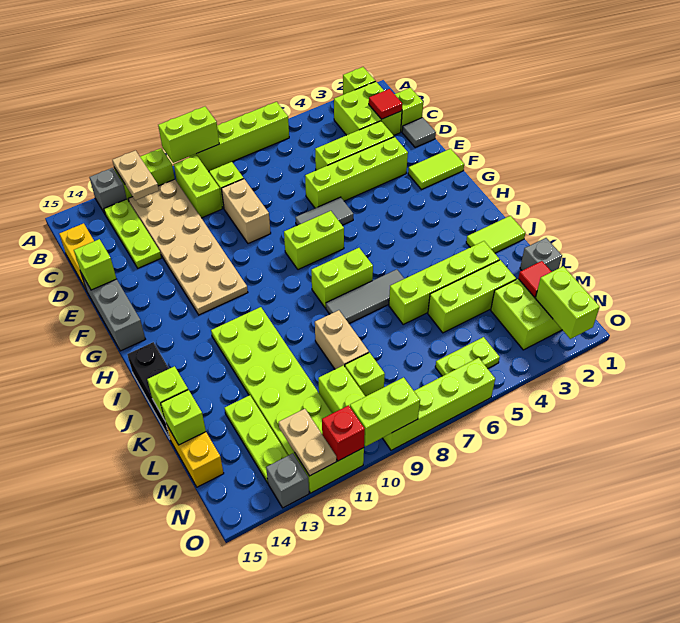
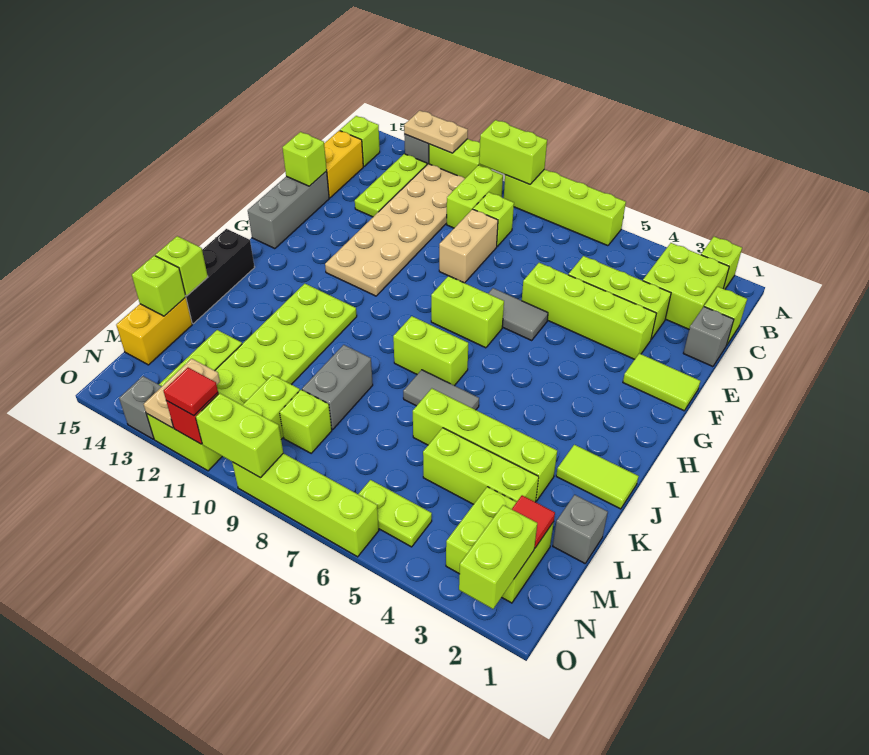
tan 1x2 plate [112,150,159,200] -> tan 1x2 plate turned to [404,111,468,153]
none -> lime 1x1 brick [340,116,380,166]
red 1x1 tile [369,89,402,119] -> red 1x1 tile moved to [163,368,218,416]
grey 1x1 tile [402,117,436,148] -> grey 1x1 brick [683,307,734,367]
grey 1x3 tile [326,269,404,323] -> grey 1x2 tile [403,370,479,410]
tan 1x2 brick [315,310,369,369] -> grey 1x2 brick [302,345,373,429]

